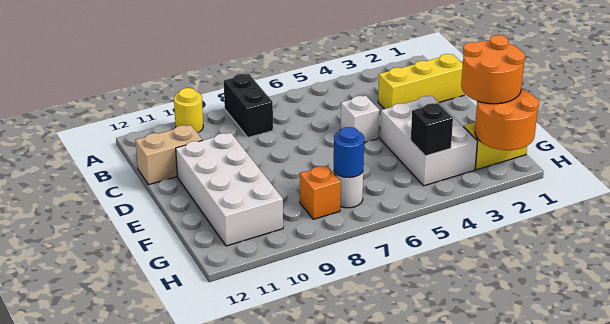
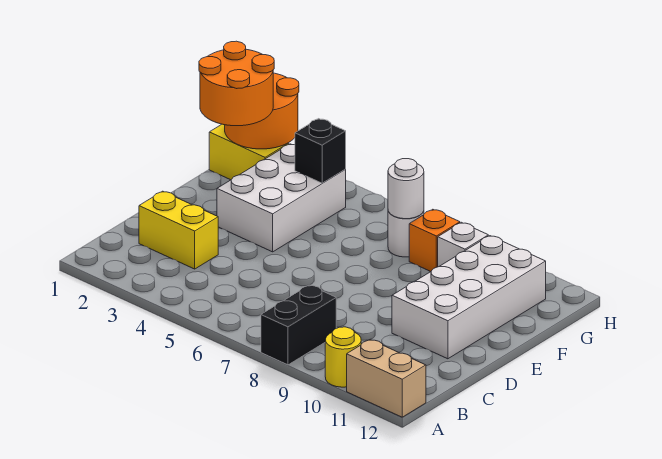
yellow 1x3 brick [378,54,464,109] -> yellow 1x2 brick [139,191,218,269]
tan 1x2 brick [136,125,202,185] -> tan 1x2 brick moved to [347,339,426,417]
white 1x1 brick [340,96,379,143] -> white 1x1 brick moved to [438,222,488,267]
blue 1x1 round brick [334,127,364,178] -> white 1x1 round brick [388,159,424,219]

